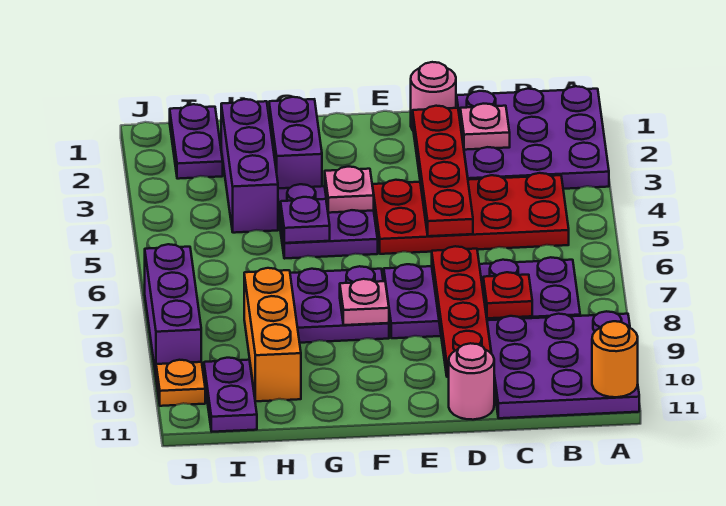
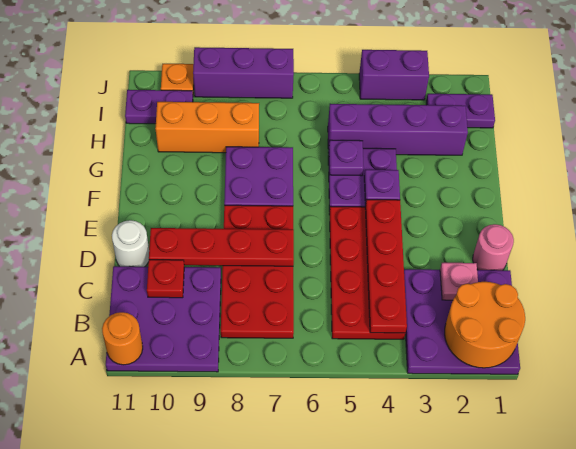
none -> orange 2x2 round brick [445,282,525,368]
purple 2x4 plate [384,257,580,338] -> red 2x4 plate [221,205,294,338]
red 1x1 plate [483,272,532,318] -> red 1x1 plate moved to [147,260,184,298]
red 1x4 plate [413,106,473,236] -> red 1x4 plate turned to [365,199,407,333]
pink 1x1 round brick [449,343,494,420] -> white 1x1 round brick [112,220,149,267]
pink 1x1 plate [325,167,374,213] -> purple 1x1 plate [364,170,400,205]
pink 1x1 plate [340,279,389,325] -> none
purple 1x2 brick [269,97,322,188] -> purple 1x2 brick moved to [359,50,429,100]
purple 1x3 brick [221,99,278,233] -> purple 1x4 brick [328,104,468,155]

